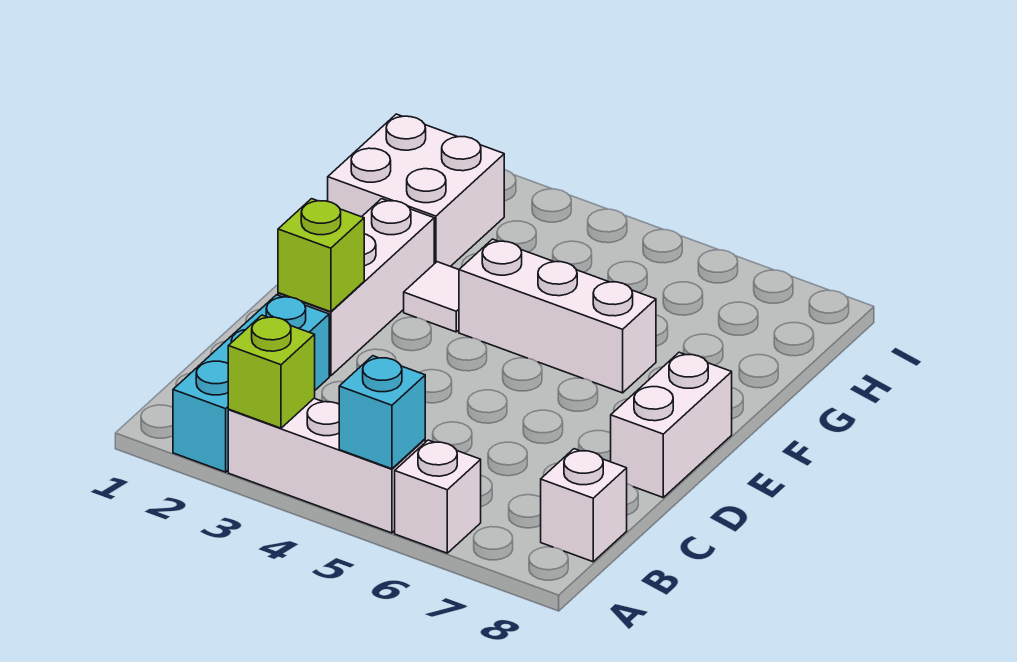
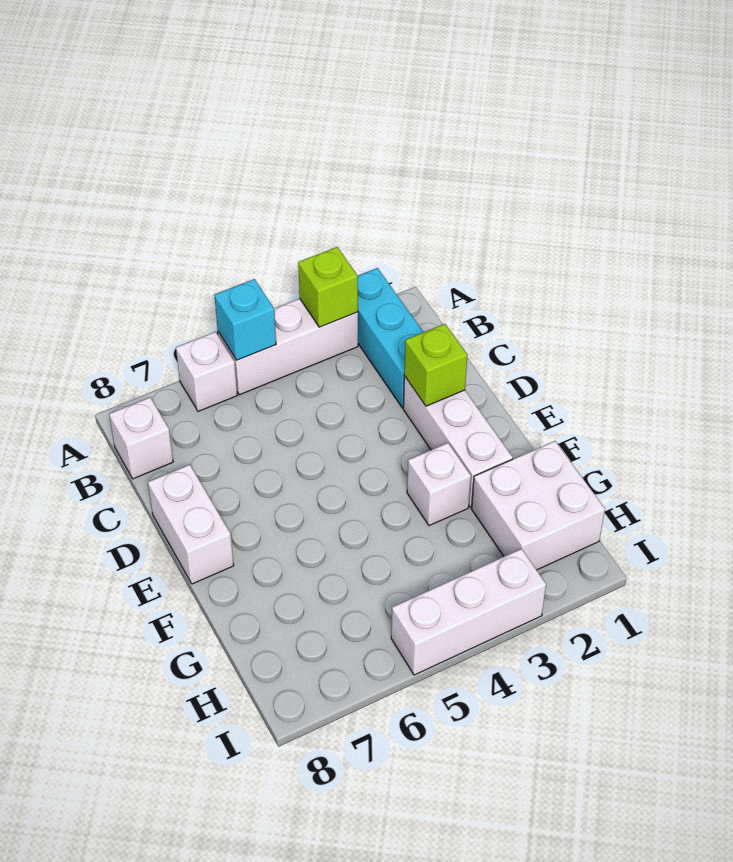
white 1x1 tile [404,262,459,332] -> white 1x1 brick [407,443,471,526]
white 1x3 brick [459,239,656,393] -> white 1x3 brick moved to [391,549,546,675]

